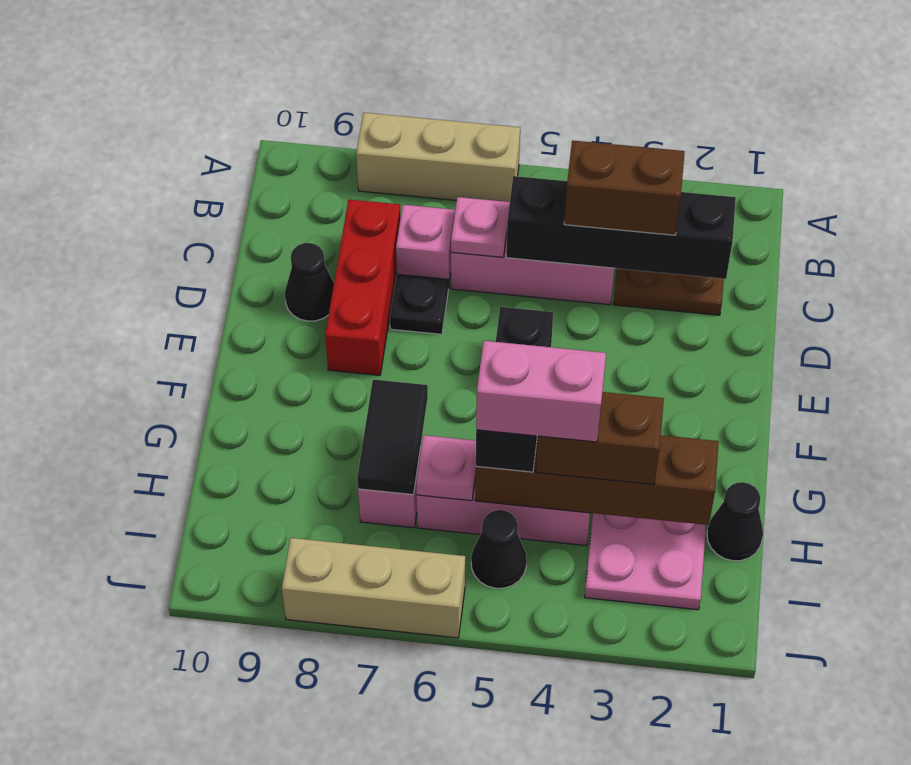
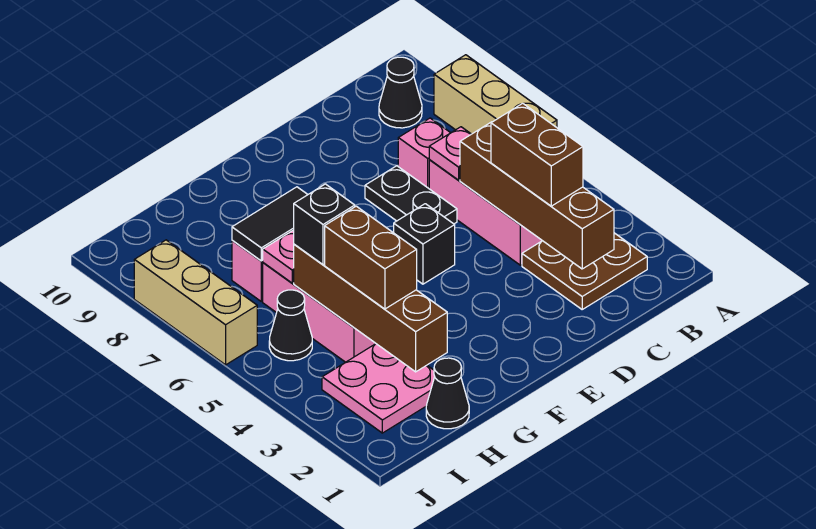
black 1x4 brick [506,176,736,279] -> brown 1x4 brick [460,122,614,269]
red 1x3 brick [325,199,401,375] -> none
black 1x1 plate [390,274,448,334] -> black 1x2 plate [365,166,457,224]
black 1x1 cone [285,243,334,321] -> black 1x1 cone moved to [379,57,422,128]
pink 1x2 brick [476,341,606,442] -> none

